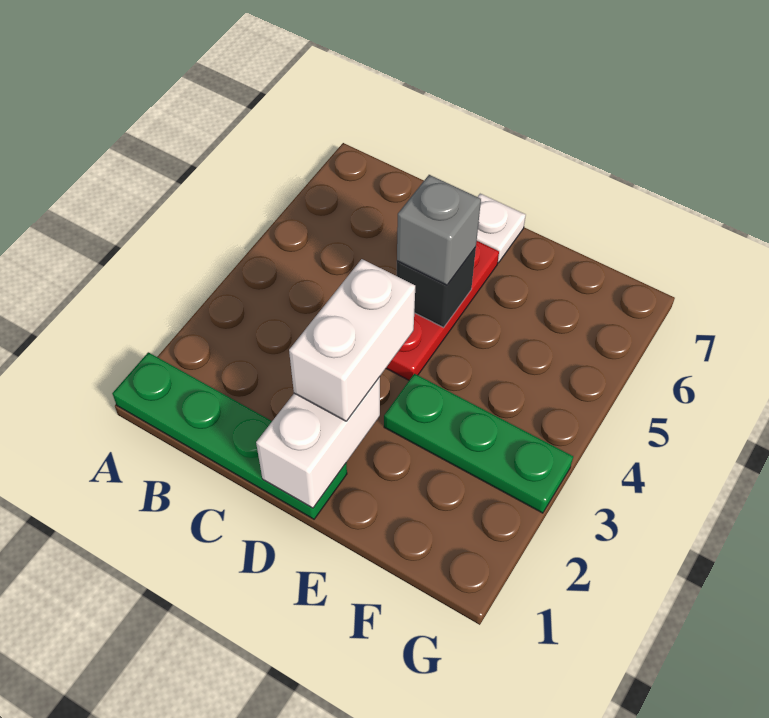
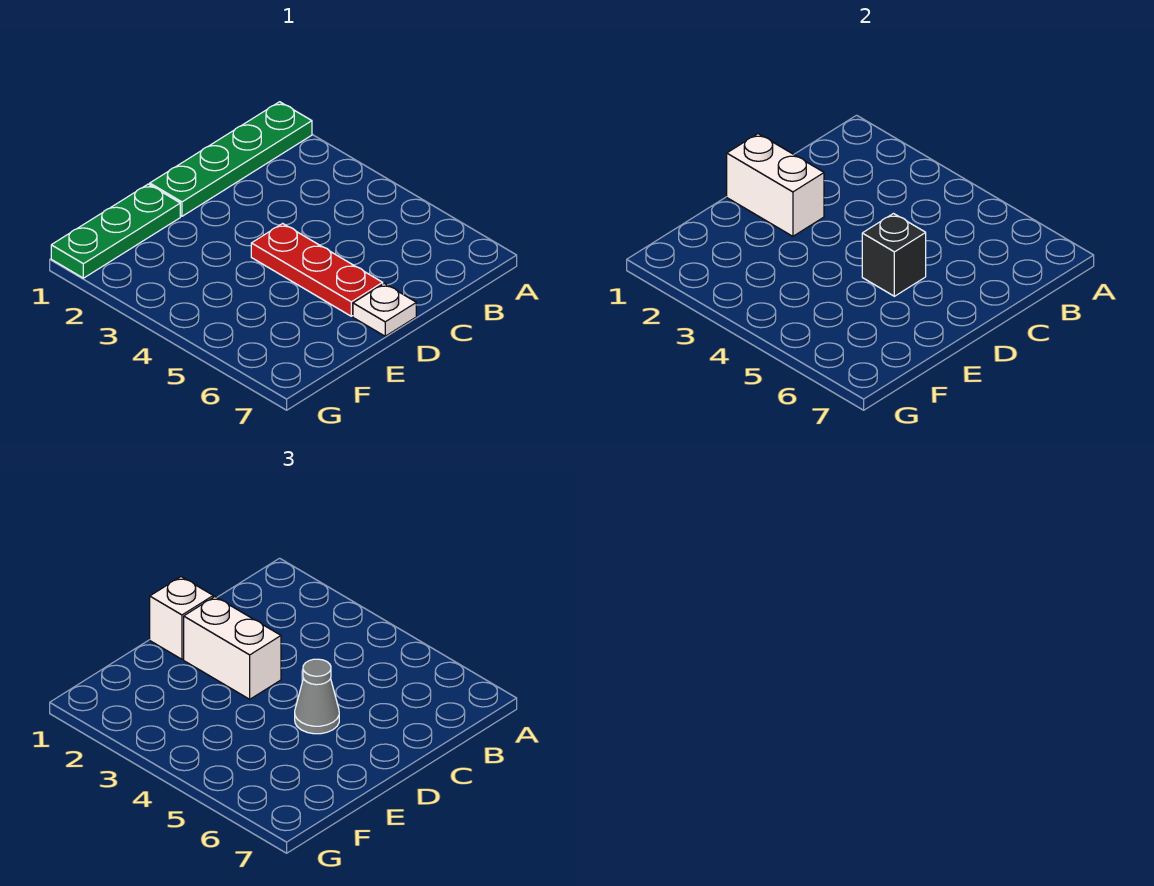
none -> white 1x1 brick [150,577,213,659]
grey 1x1 brick [397,175,481,285] -> grey 1x1 cone [295,659,339,734]
green 1x3 plate [384,374,573,513] -> green 1x3 plate moved to [51,184,180,278]

